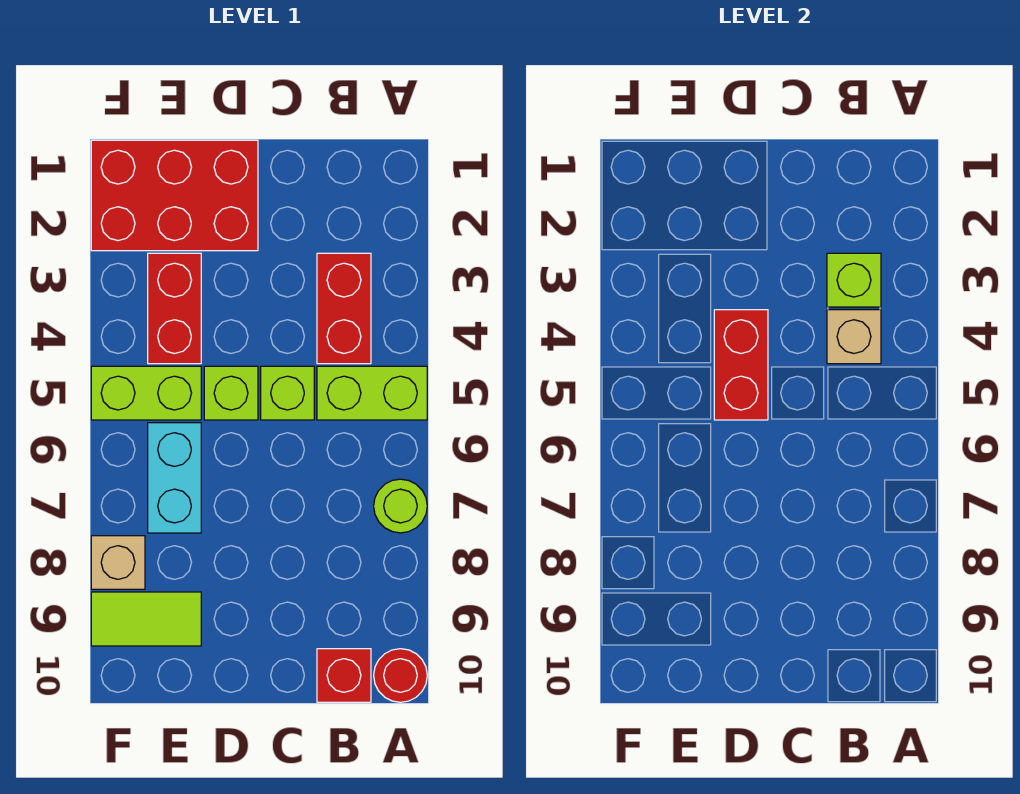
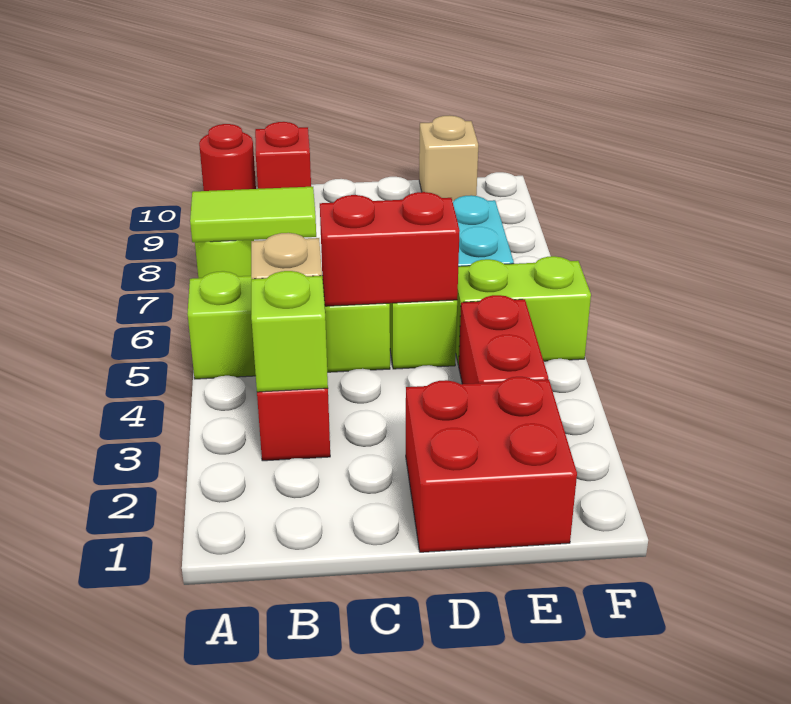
red 2x3 brick [91,140,258,251] -> red 2x2 brick [406,377,577,552]
red 1x2 brick [714,310,768,420] -> red 1x2 brick turned to [320,192,460,306]
lime 1x2 tile [91,592,201,646] -> lime 1x2 tile moved to [190,187,316,242]
tan 1x1 brick [91,536,145,589] -> tan 1x1 brick moved to [419,115,478,201]

